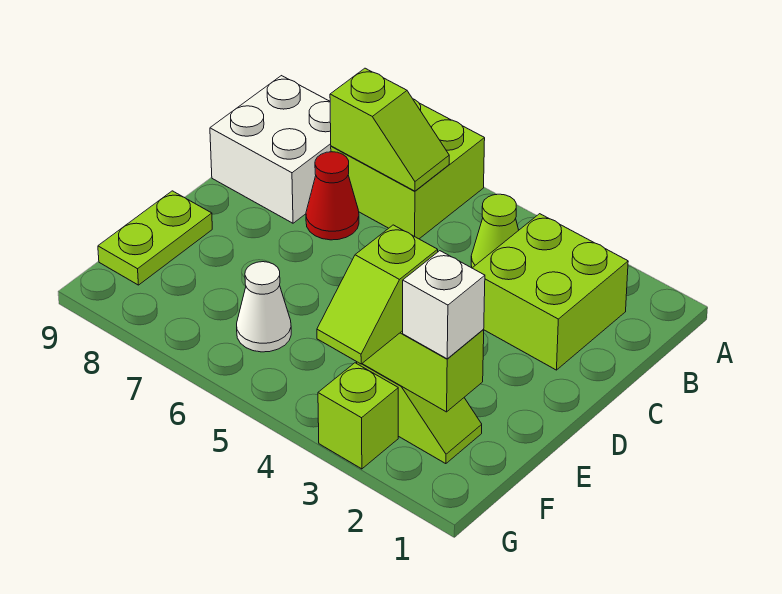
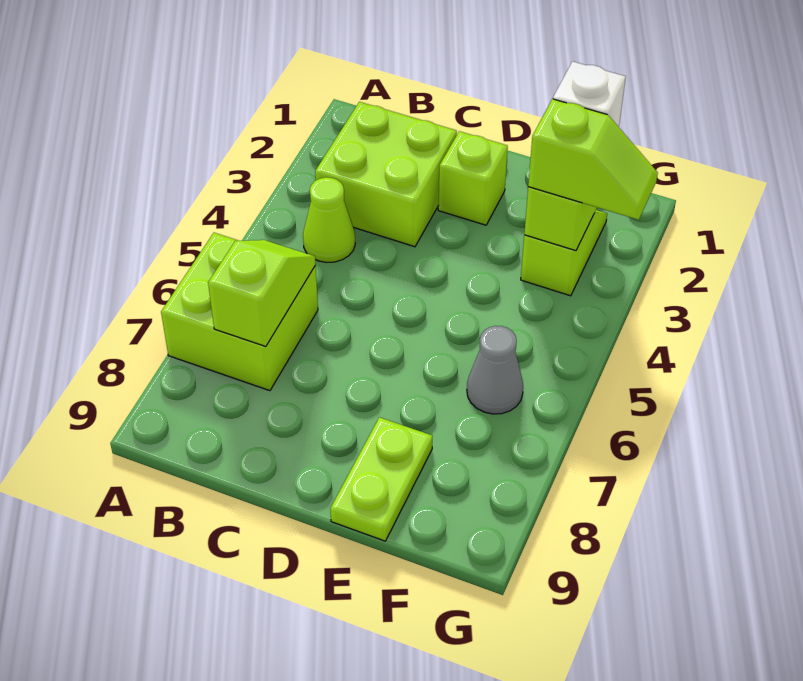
white 2x2 brick [210,76,331,223] -> none
red 1x1 cone [306,152,359,240] -> none
lime 1x2 plate [98,191,212,285] -> lime 1x2 plate turned to [330,417,432,541]
white 1x1 cone [237,262,291,352] -> grey 1x1 cone [467,326,523,414]
lime 1x1 brick [318,363,398,469] -> lime 1x1 brick moved to [438,131,508,225]

